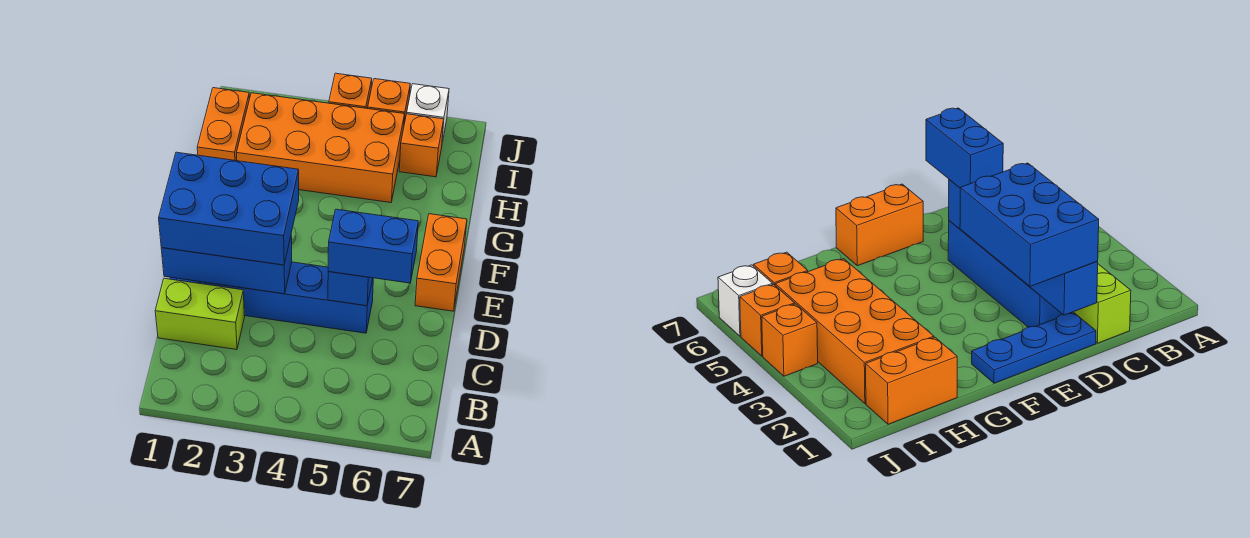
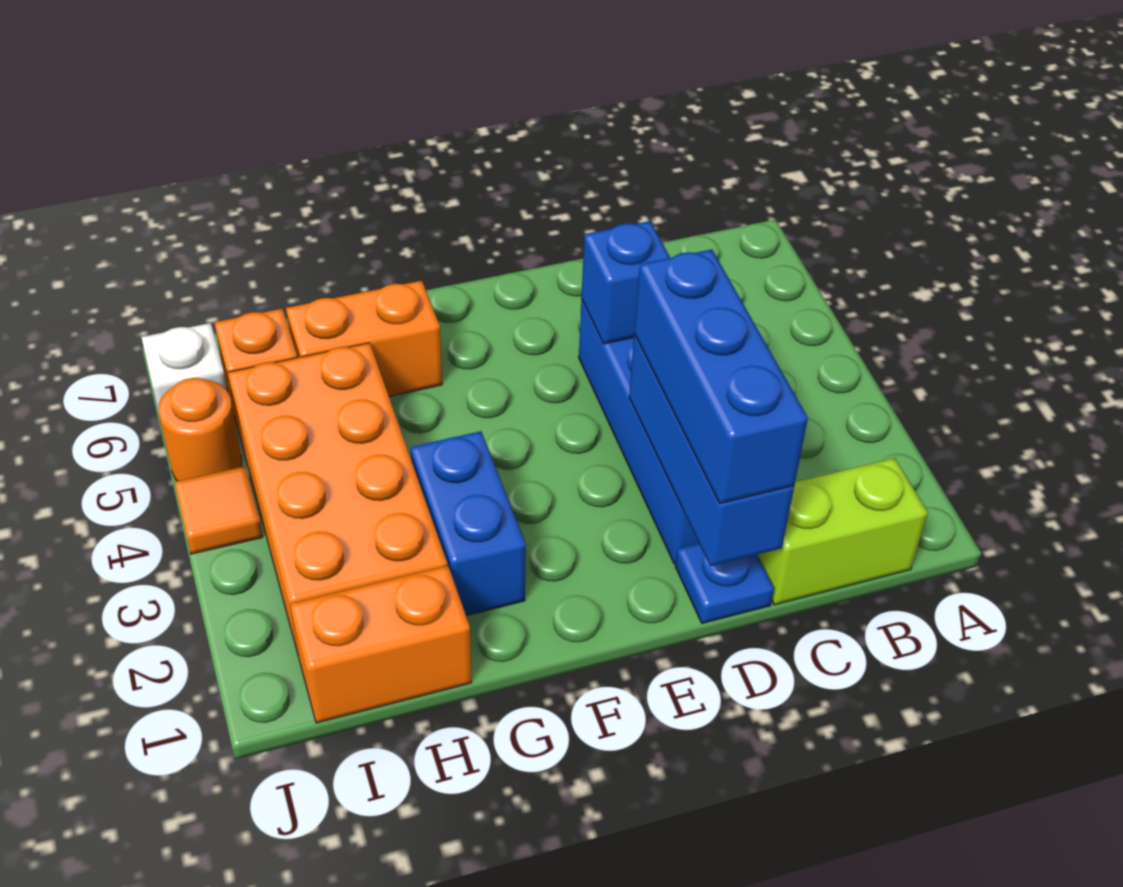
lime 1x2 brick [155,278,245,350] -> lime 1x2 brick turned to [758,458,928,605]
blue 1x3 plate [972,312,1096,383] -> blue 1x1 plate [675,543,774,623]
blue 2x3 brick [159,152,299,265] -> blue 1x3 brick [634,249,808,504]
blue 1x2 brick [328,209,418,283] -> blue 1x2 brick moved to [411,431,526,616]
orange 1x2 brick [415,214,467,311] -> orange 1x2 brick moved to [286,281,442,396]
orange 1x1 brick [329,73,372,109] -> orange 1x1 tile [174,466,263,554]
orange 1x1 brick [368,79,410,124] -> orange 1x1 round brick [159,378,242,481]

